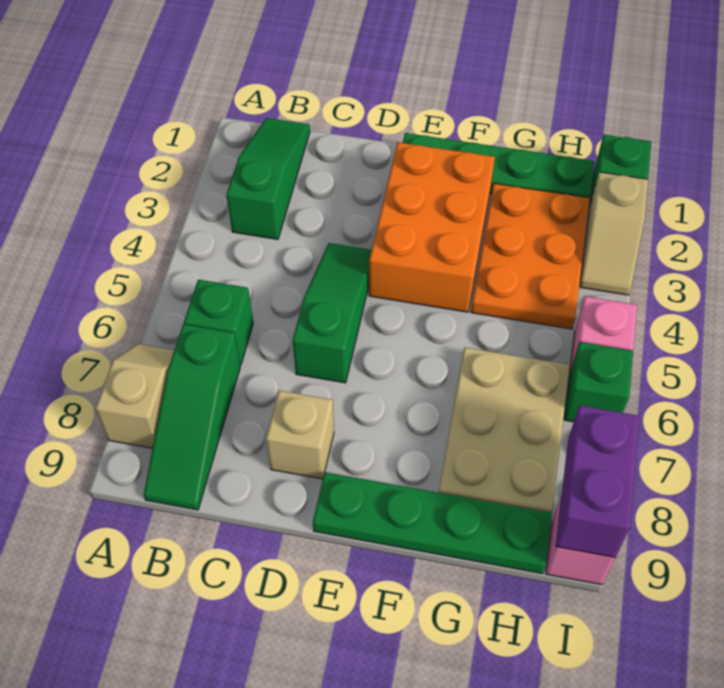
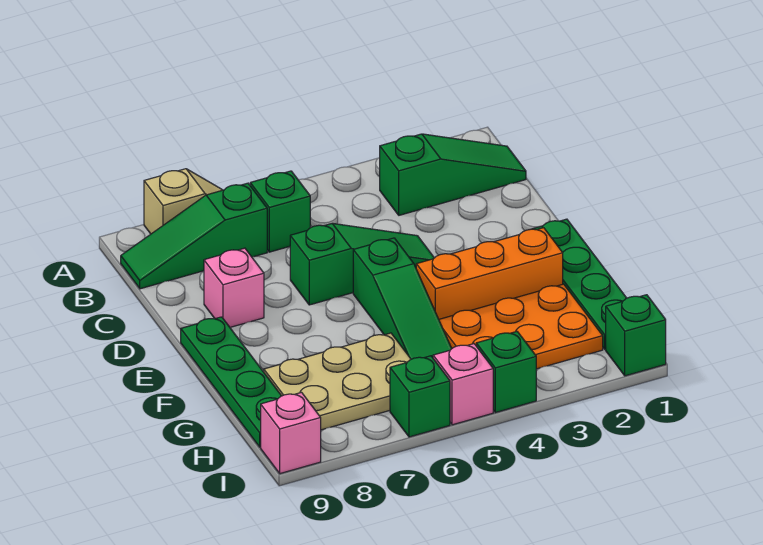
tan 1x1 brick [266,391,334,479] -> pink 1x1 brick [204,248,264,327]
orange 2x3 brick [369,142,495,312] -> orange 1x3 brick [416,228,563,319]
none -> green 1x3 slope [353,238,452,359]
tan 1x2 slope [580,172,648,295] -> none
none -> green 1x1 brick [476,332,536,413]
purple 1x2 brick [556,406,639,558] -> none

